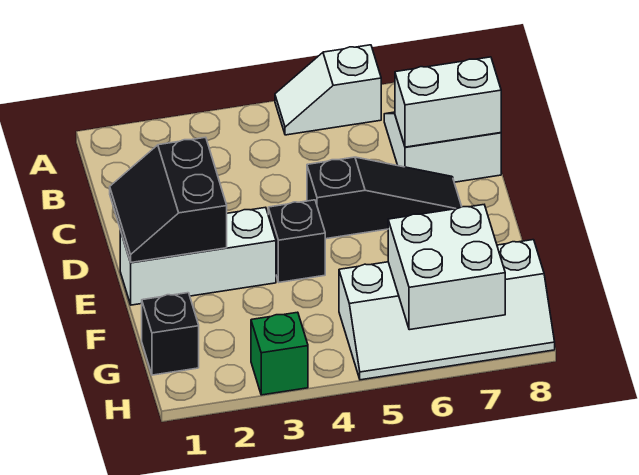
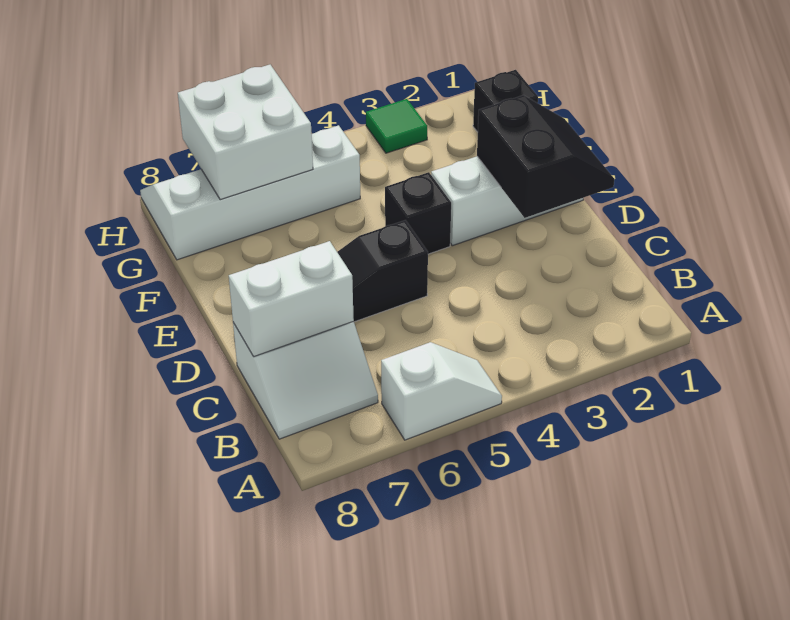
green 1x1 brick [251,312,308,395] -> green 1x1 tile [366,99,427,153]

